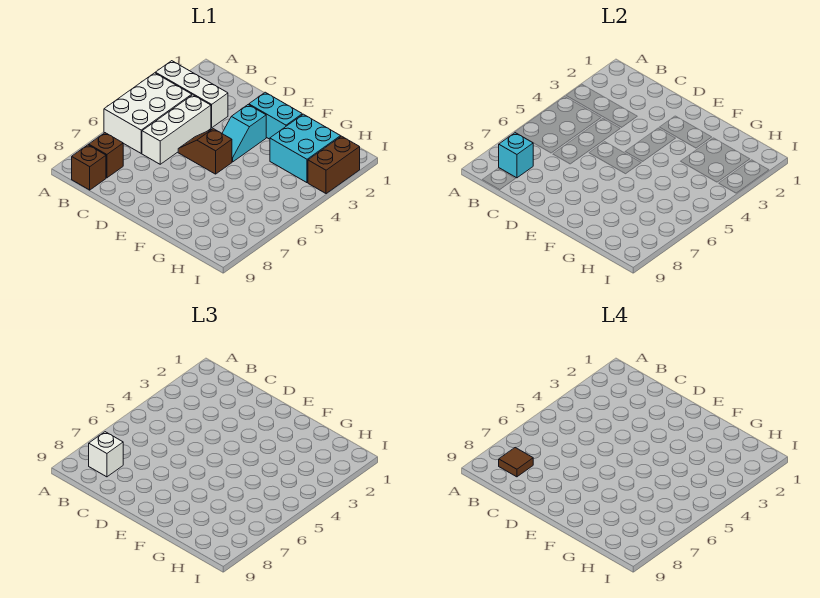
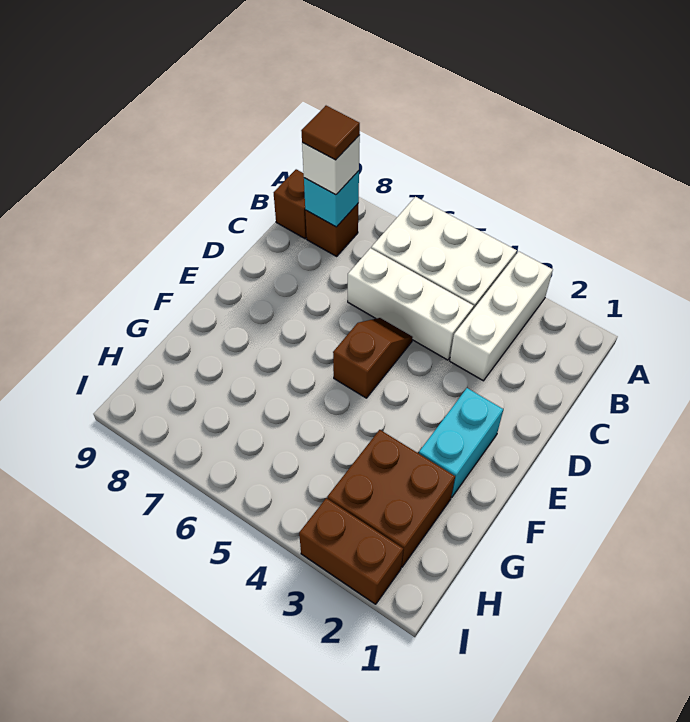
cyan 1x2 slope [222,105,266,162] -> none
cyan 2x2 brick [270,114,341,183] -> brown 2x2 brick [327,430,455,567]

